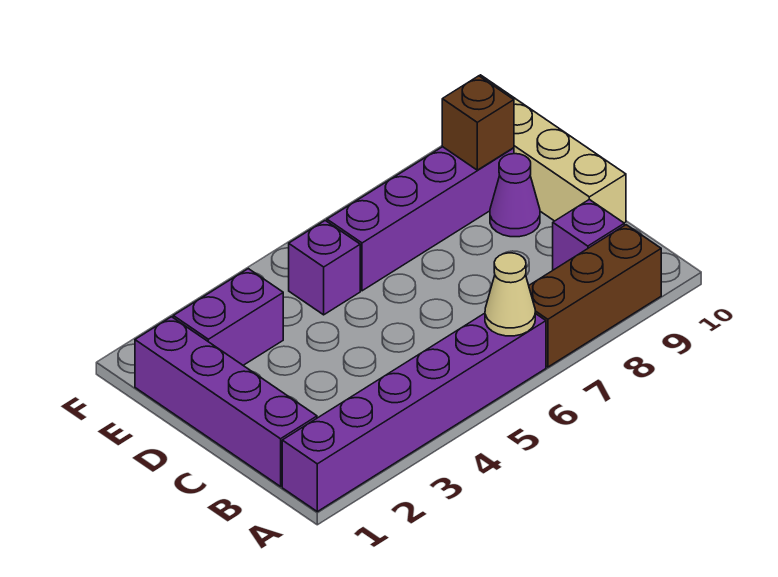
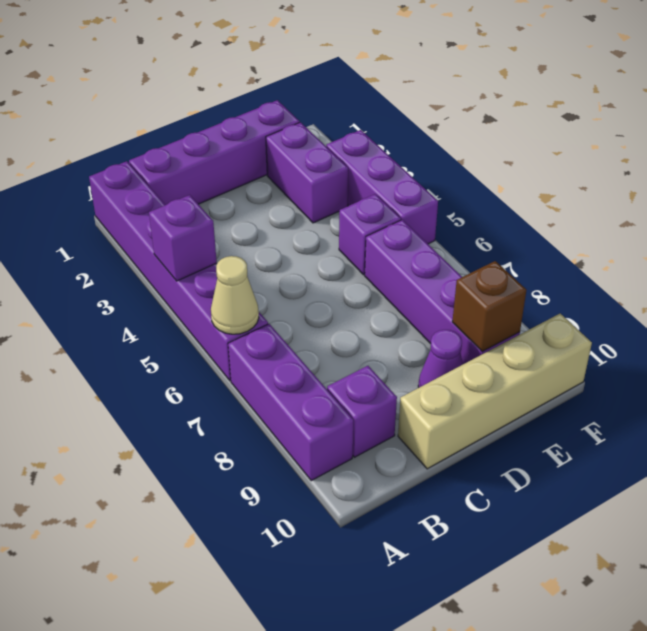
none -> purple 1x1 brick [149,195,217,281]
brown 1x3 brick [529,225,661,367] -> purple 1x3 brick [228,324,353,481]
none -> purple 1x3 brick [326,130,438,244]

